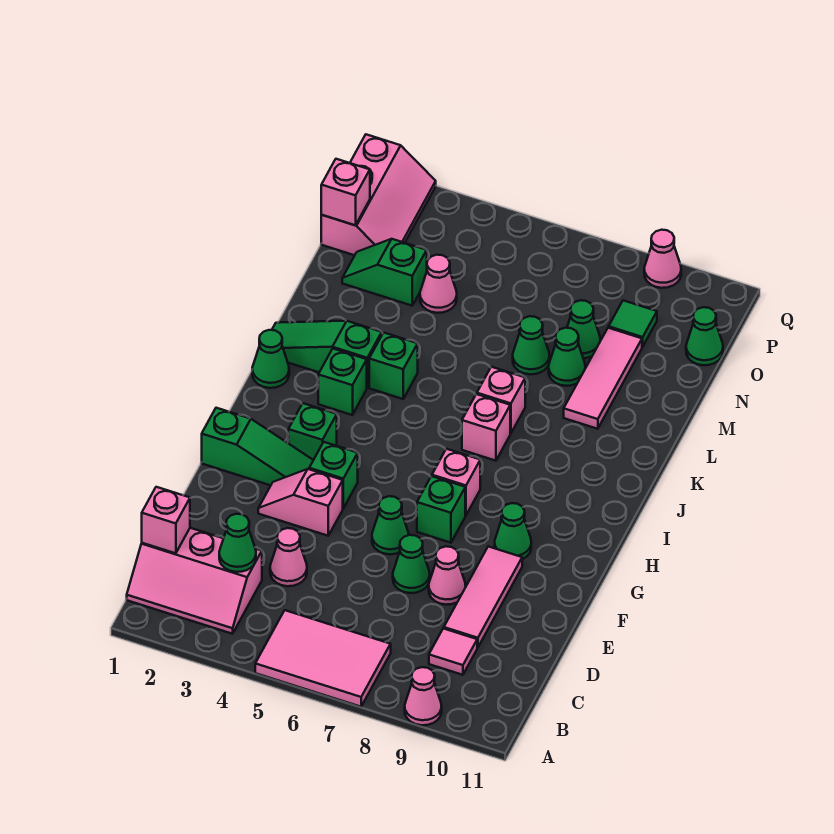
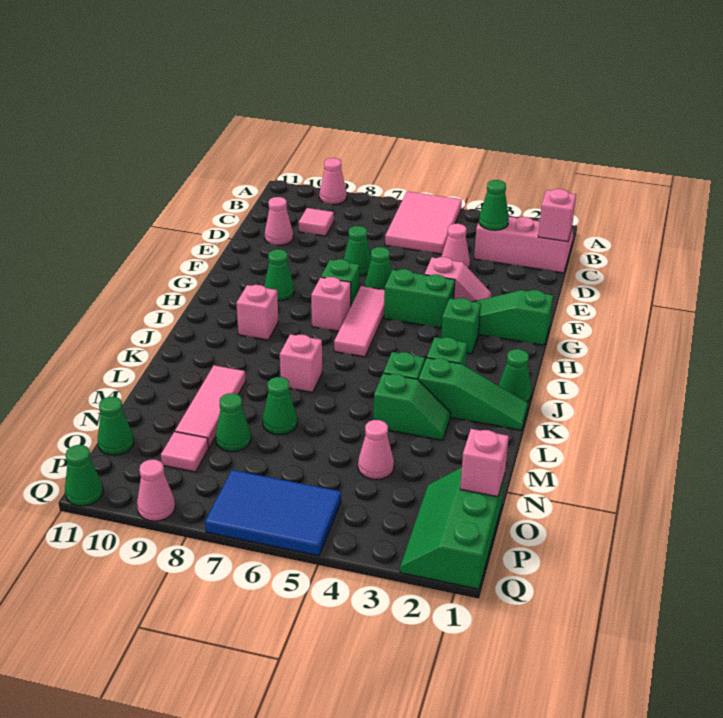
pink 2x3 tile [255,610,391,707] -> pink 2x3 tile turned to [385,192,462,254]
pink 1x3 tile [444,546,522,648] -> pink 1x3 tile moved to [334,286,385,357]
pink 1x1 cone [429,546,466,605] -> pink 1x1 cone moved to [265,197,293,245]
green 1x1 brick [309,442,358,508] -> green 1x2 brick [384,269,455,328]
pink 1x1 brick [462,394,510,461] -> pink 1x1 brick moved to [236,285,278,340]
green 1x1 cone [549,328,585,386] -> green 1x1 cone moved to [65,445,103,506]
green 1x2 slope [342,239,427,306] -> green 1x2 slope moved to [374,373,451,440]
pink 2x3 slope [321,134,436,255] -> green 2x3 slope [400,467,505,589]
green 1x1 tile [609,300,657,347] -> pink 1x1 tile [161,432,209,472]
none -> blue 2x3 tile [205,470,341,556]

